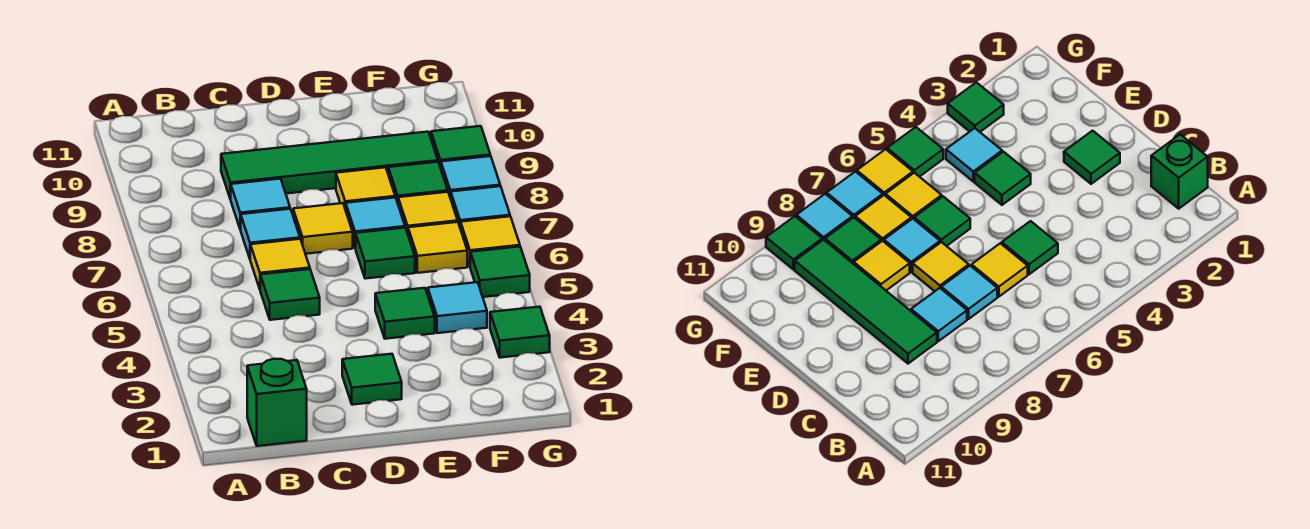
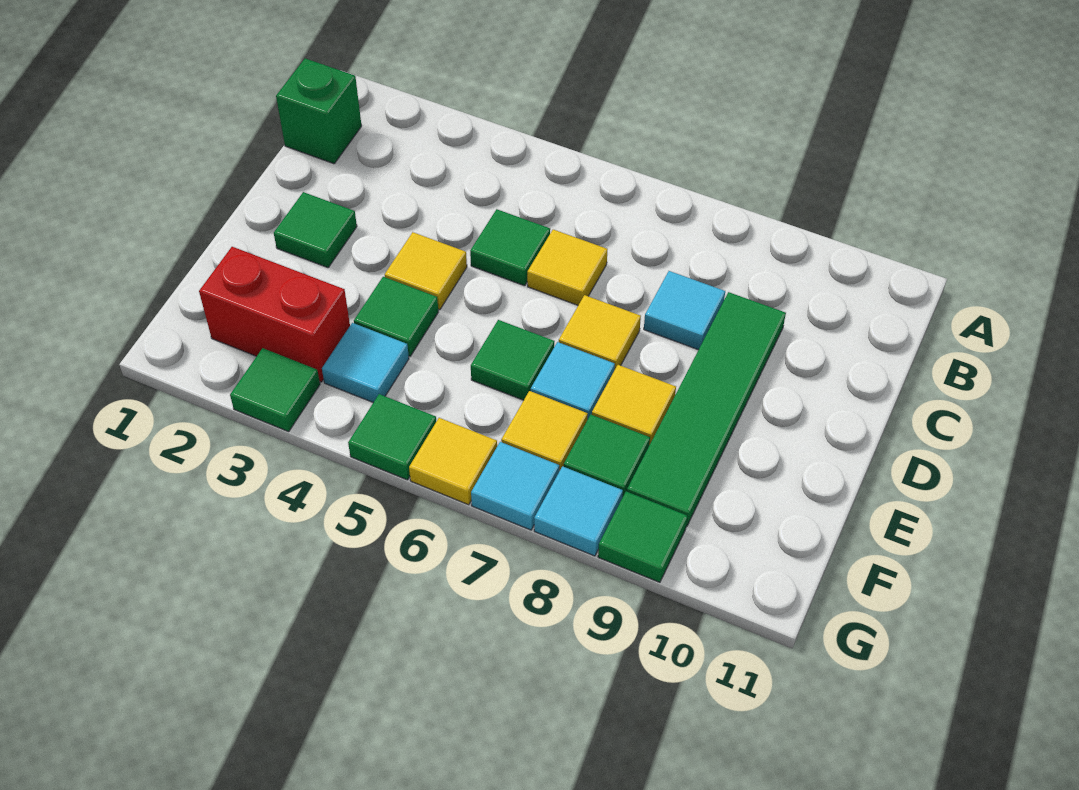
cyan 1x1 tile [240,209,300,258] -> none
none -> red 1x2 brick [199,247,350,382]
yellow 1x1 tile [408,222,467,273] -> yellow 1x1 tile moved to [385,232,467,310]

